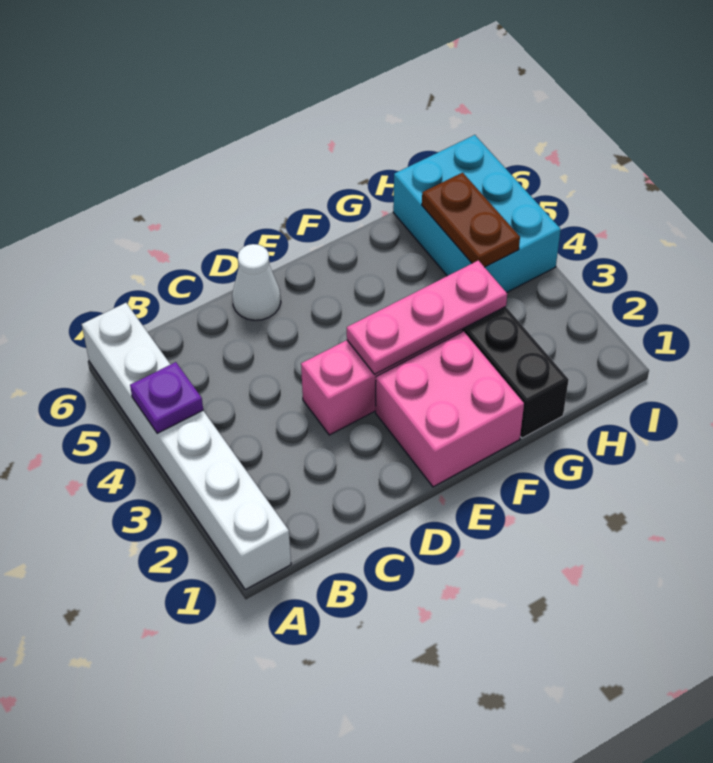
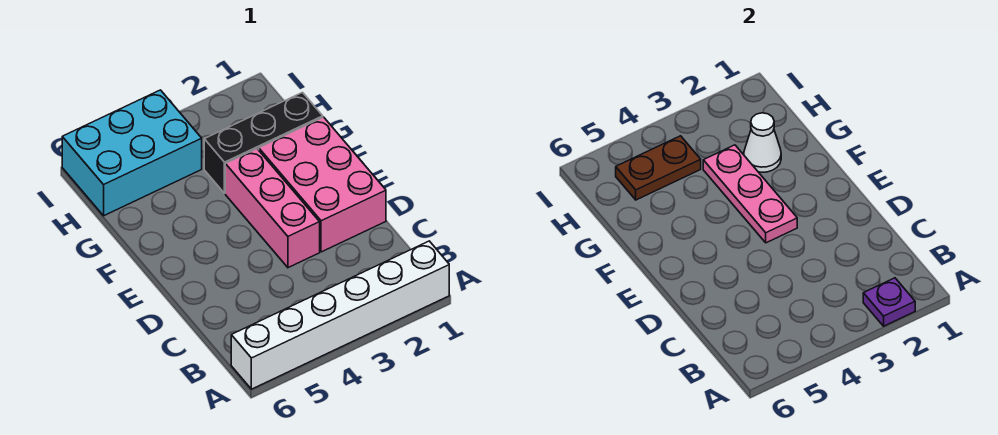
purple 1x1 plate [130,362,203,433] -> purple 1x1 plate moved to [863,278,915,326]
white 1x1 cone [232,244,281,320] -> white 1x1 cone moved to [744,113,781,172]
pink 2x2 brick [376,331,524,487] -> pink 2x3 brick [259,117,386,252]

